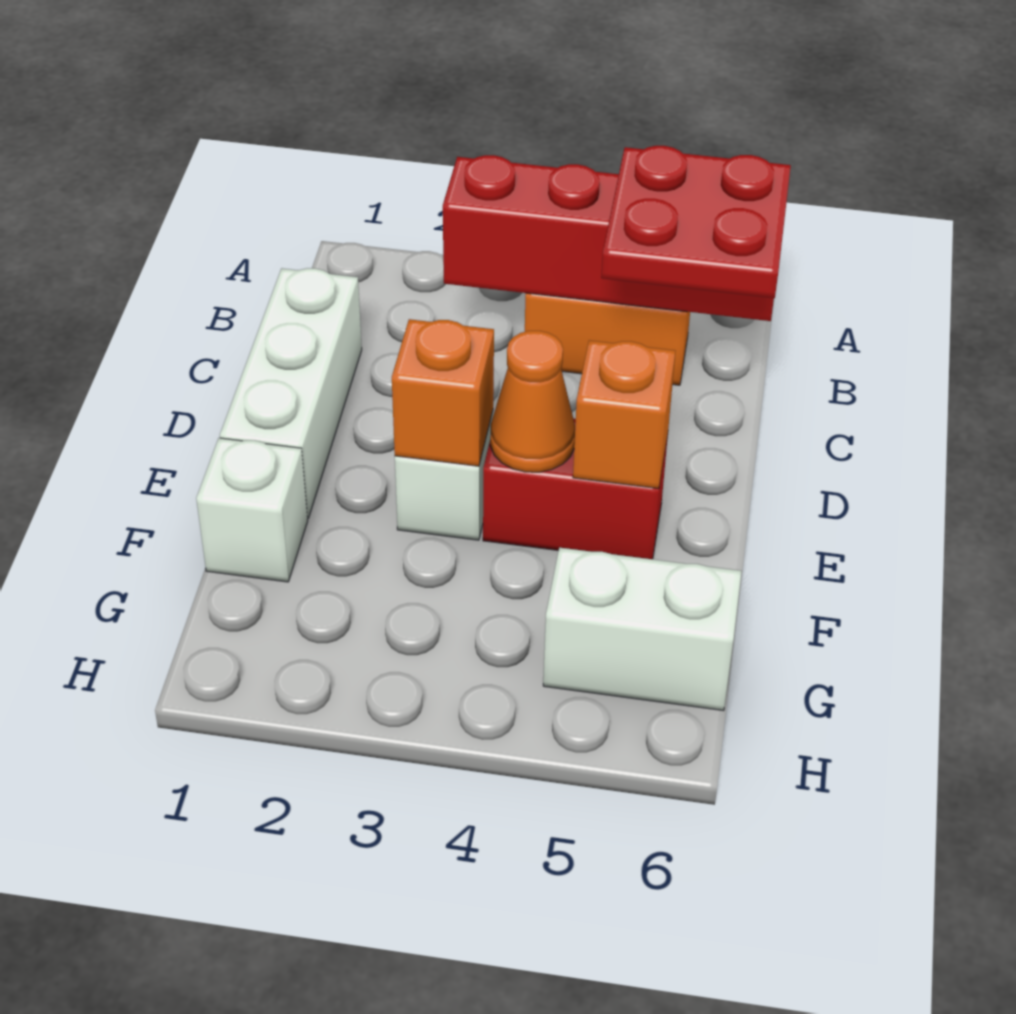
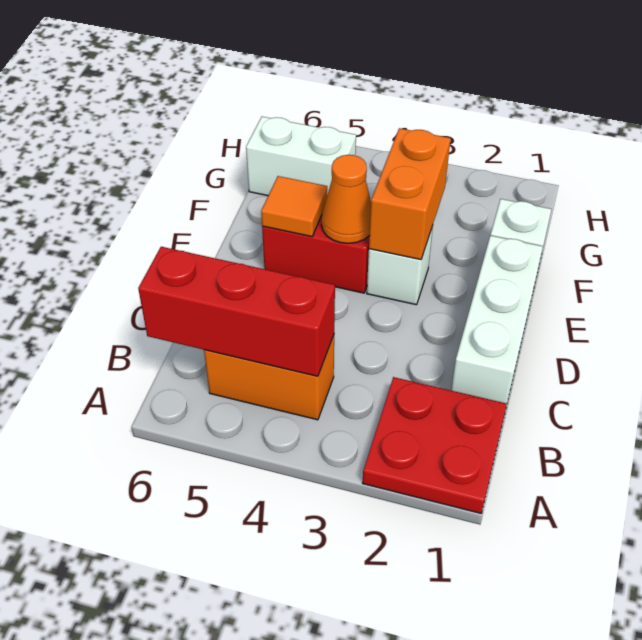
red 1x4 brick [443,155,774,321] -> red 1x3 brick [138,247,335,376]
red 2x2 plate [601,146,791,298] -> red 2x2 plate moved to [363,377,507,513]
orange 1x1 brick [392,319,494,466] -> orange 1x2 brick [369,128,451,260]
orange 1x1 brick [573,340,675,489] -> orange 1x1 tile [261,176,327,237]

